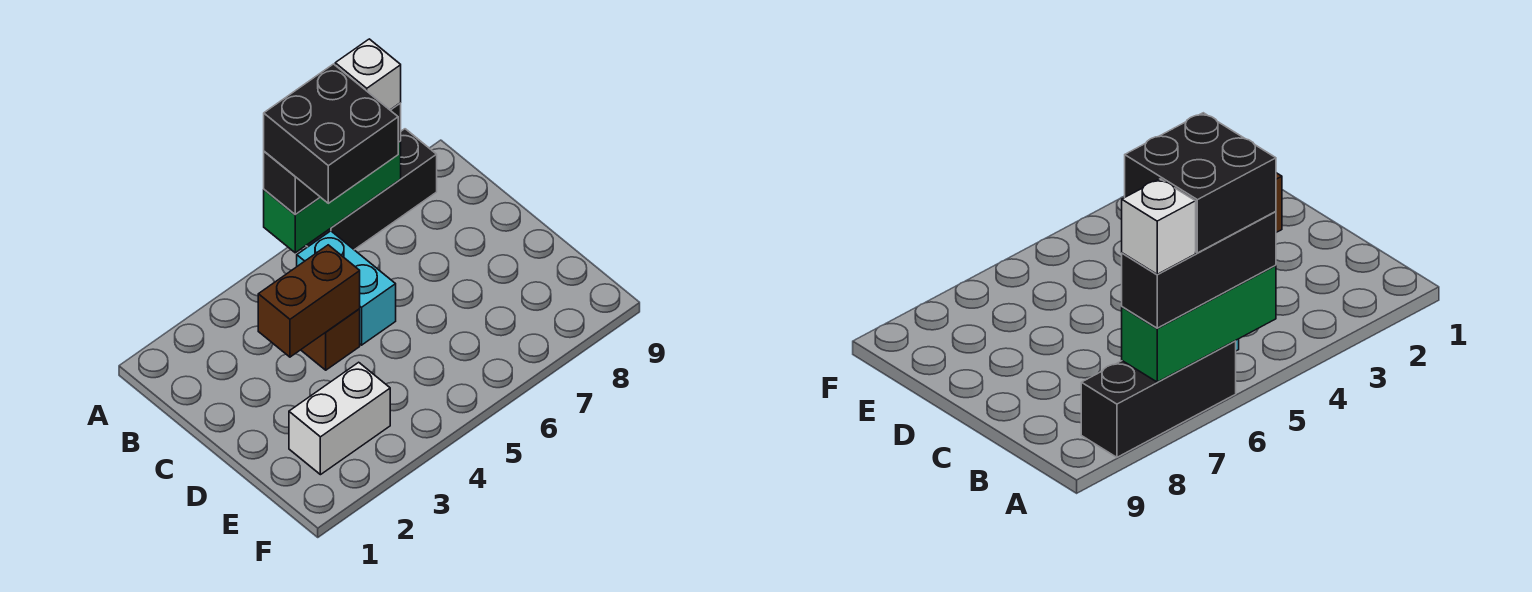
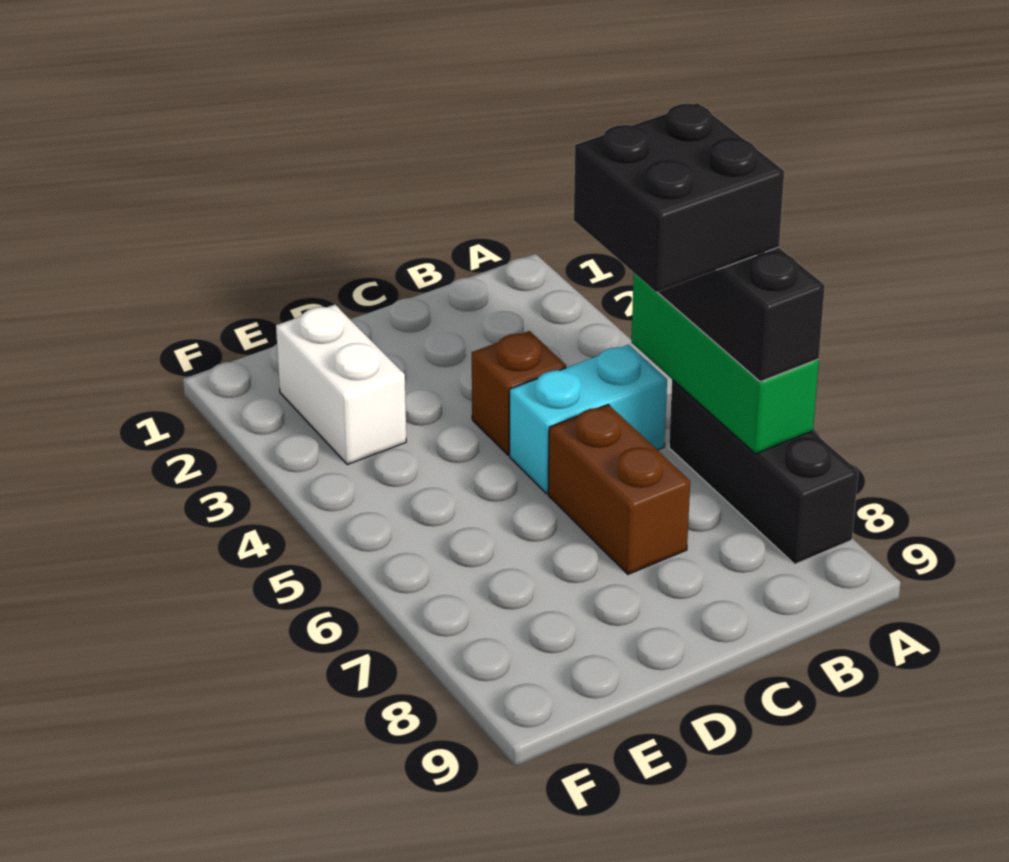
white 1x1 brick [335,39,401,110] -> none
brown 1x2 brick [258,245,360,357] -> brown 1x2 brick moved to [548,405,690,574]

